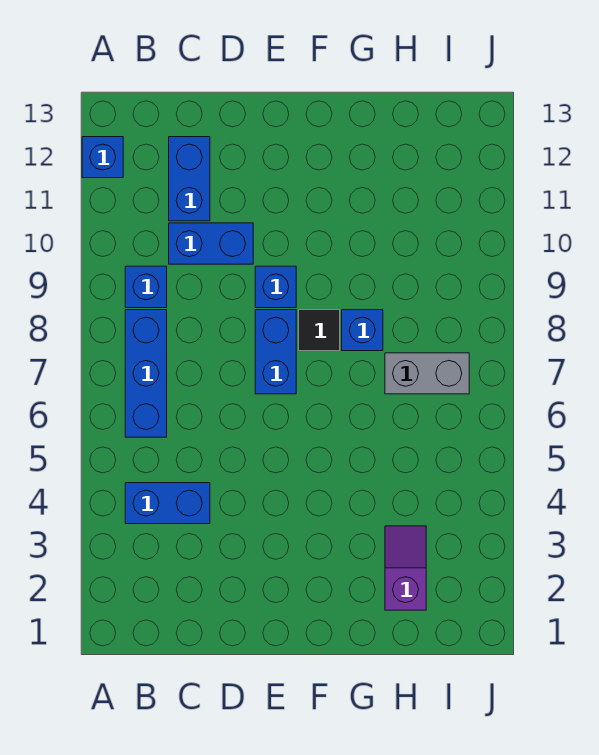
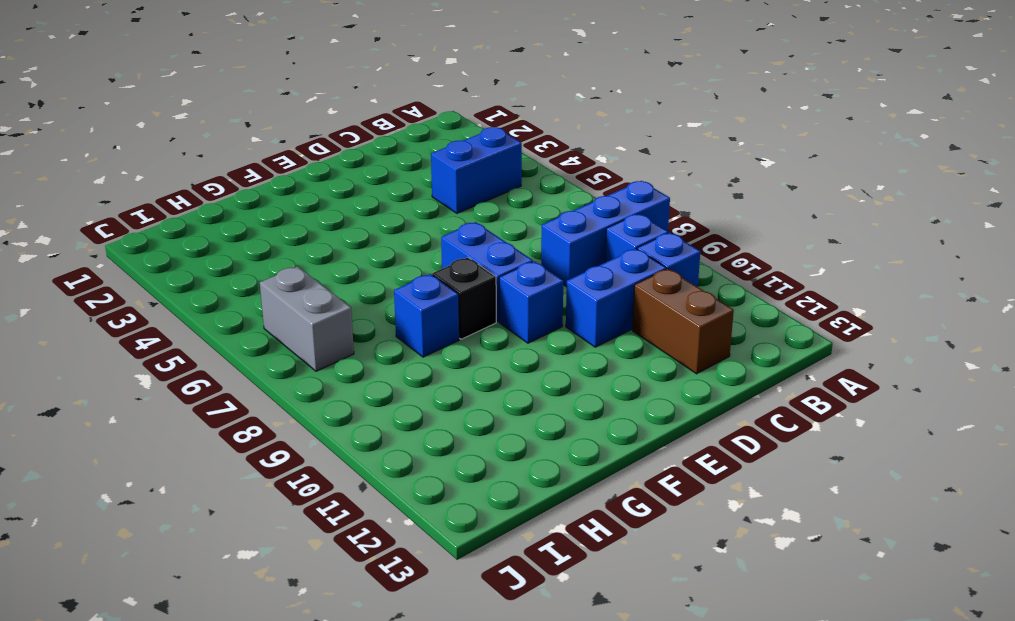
blue 1x1 brick [82,137,123,178] -> blue 1x1 brick moved to [637,233,700,287]
blue 1x3 brick [125,310,167,437] -> blue 1x3 brick turned to [541,181,670,287]
blue 1x2 brick [169,137,210,221] -> brown 1x2 brick [632,269,734,374]
black 1x1 tile [299,310,340,351] -> black 1x1 brick [432,258,496,339]
purple 1x2 slope [385,526,426,610] -> none
grey 1x2 brick [385,353,469,394] -> grey 1x2 brick turned to [260,266,354,371]

